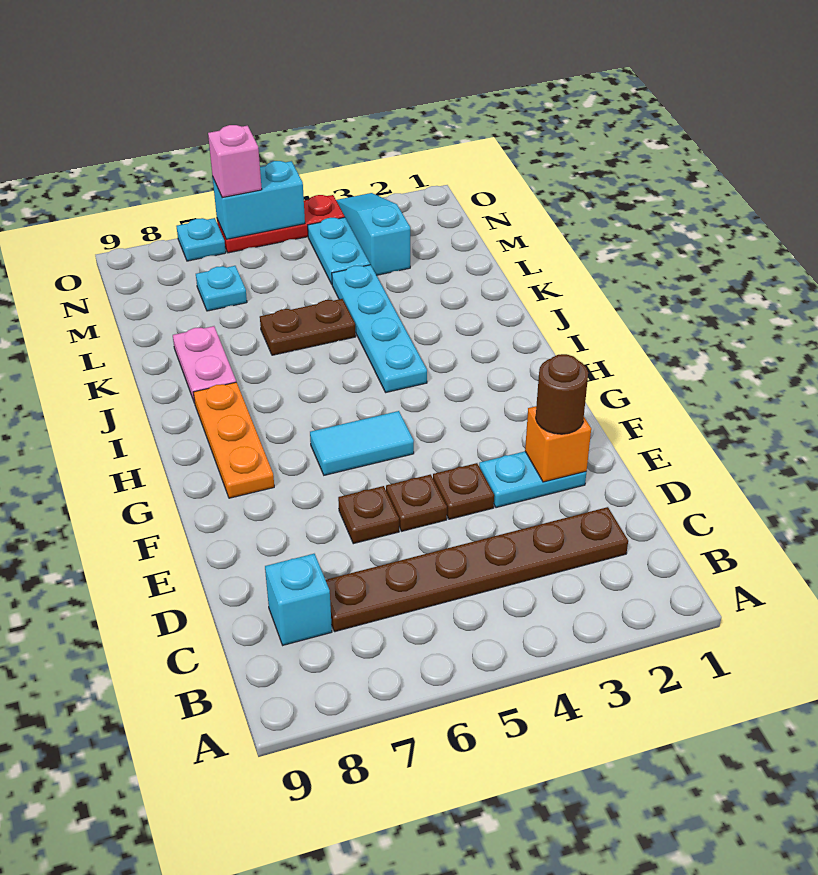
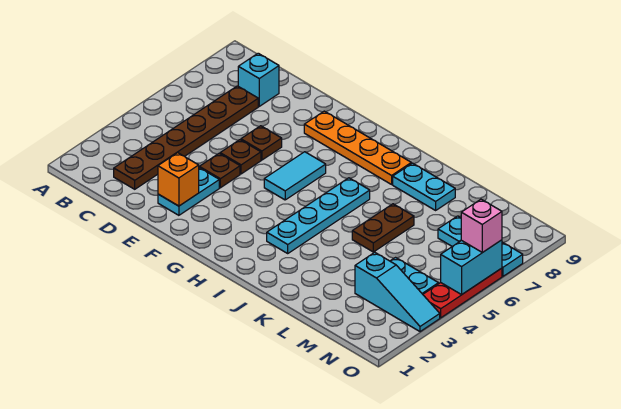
brown 1x1 round brick [536,354,588,434] -> none
orange 1x3 plate [193,382,274,498] -> orange 1x4 plate [304,111,411,184]
cyan 1x4 plate [332,265,427,392] -> cyan 1x4 plate turned to [267,178,370,253]
pink 1x2 plate [173,326,236,403] -> cyan 1x2 plate [393,163,455,210]

